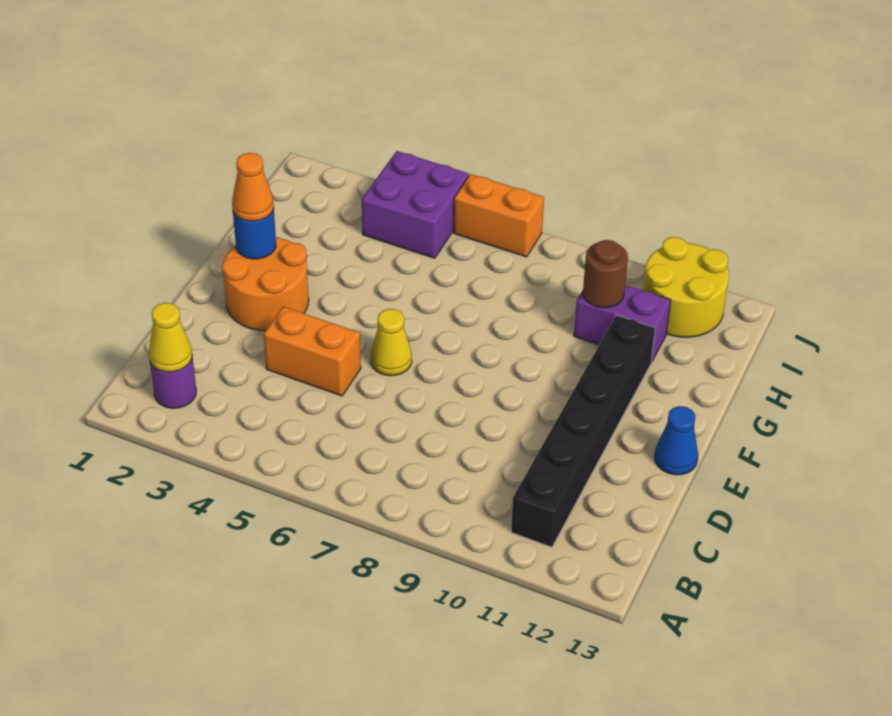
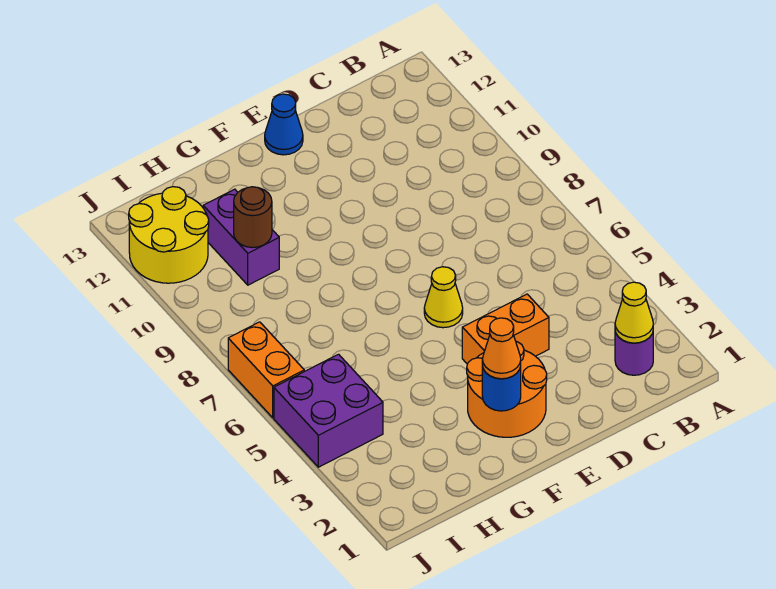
black 1x6 brick [511,315,655,547] -> none
orange 1x2 brick [264,307,361,396] -> orange 1x2 brick turned to [462,294,549,364]

